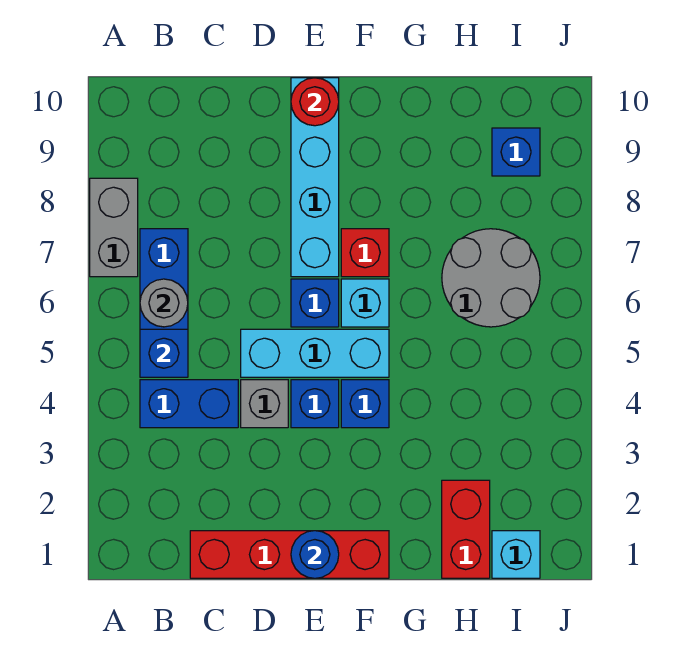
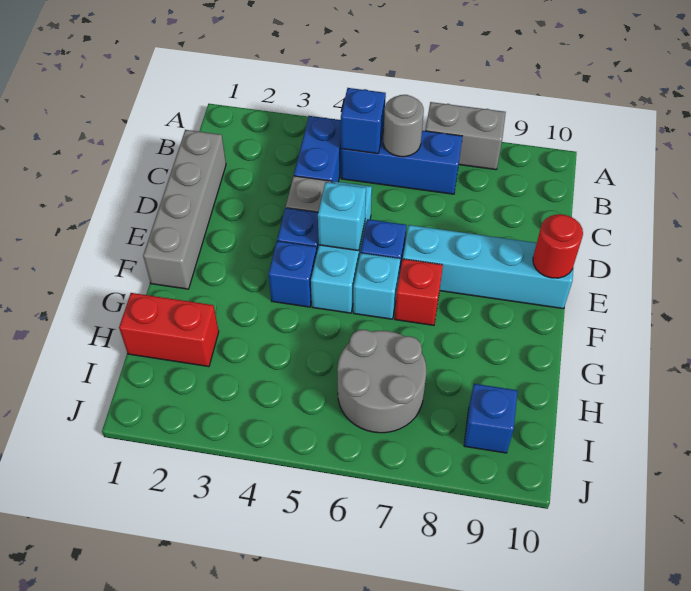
red 1x4 brick [190,531,389,578] -> grey 1x4 brick [143,130,226,289]
blue 1x1 round brick [291,531,339,578] -> none
cyan 1x1 brick [492,531,540,578] -> cyan 1x1 brick moved to [318,182,366,251]

